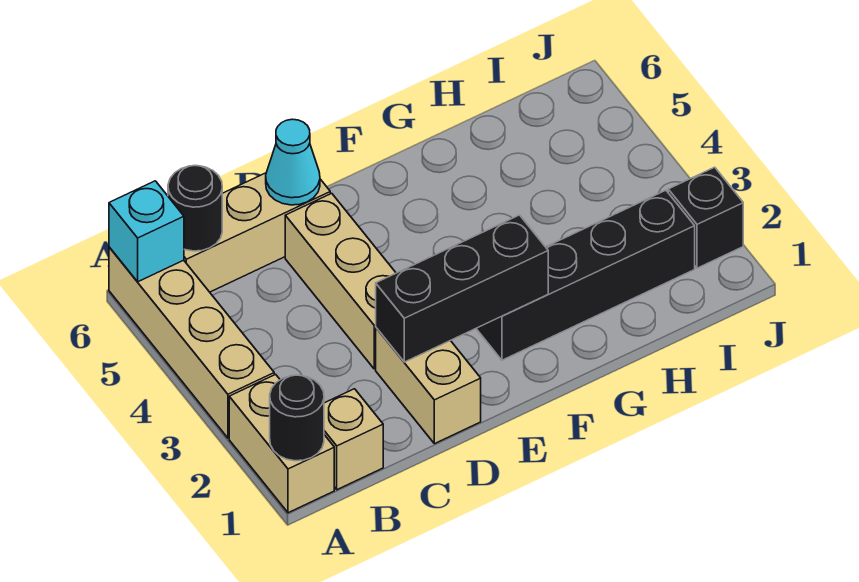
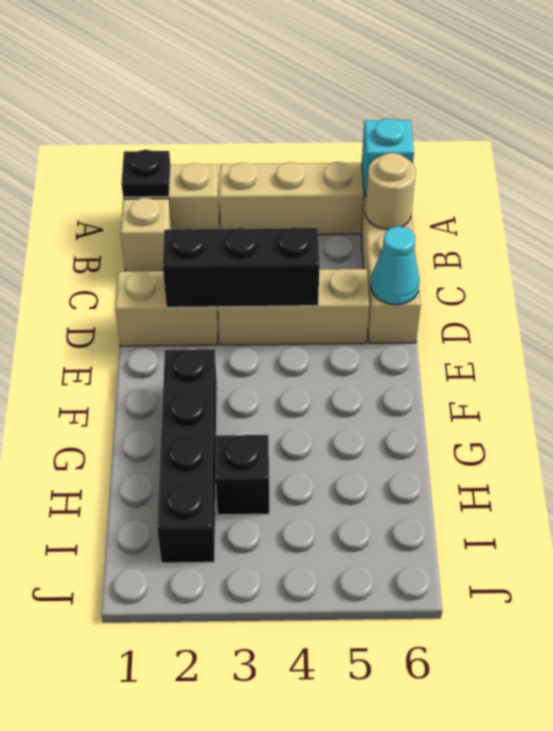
black 1x1 round brick [270,375,324,461] -> black 1x1 plate [121,150,170,197]
black 1x1 round brick [168,166,222,251] -> tan 1x1 round brick [365,153,416,229]
black 1x3 brick [376,215,548,362] -> black 1x3 brick turned to [163,227,320,307]
black 1x1 brick [668,167,743,268] -> black 1x1 brick moved to [216,435,269,515]

